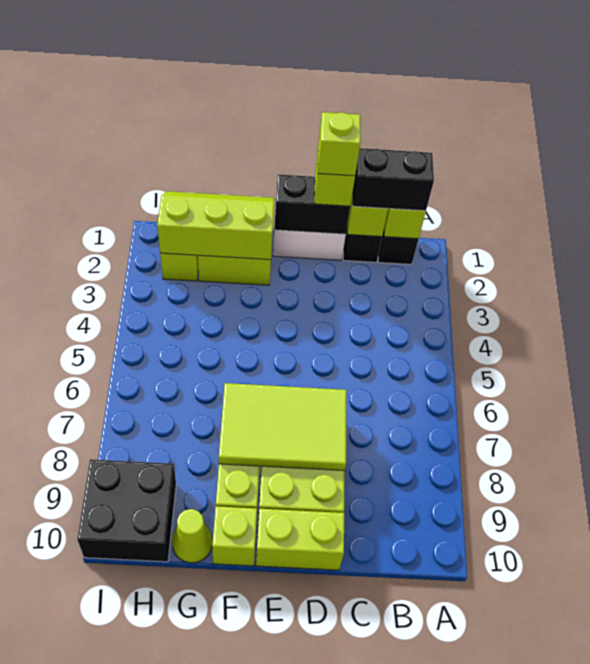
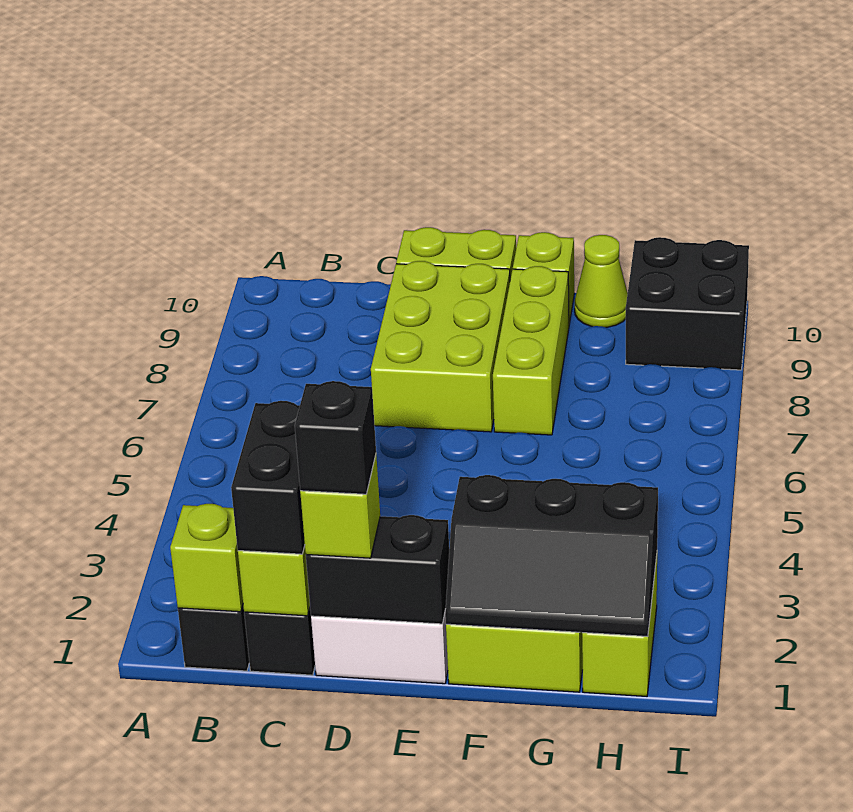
black 1x2 brick [352,148,434,211] -> black 1x2 brick turned to [231,401,305,554]
lime 1x1 brick [318,112,360,176] -> black 1x1 brick [295,381,376,494]
lime 2x3 tile [219,383,347,471] -> none
lime 2x3 slope [157,191,274,260] -> black 2x3 slope [445,475,658,637]

